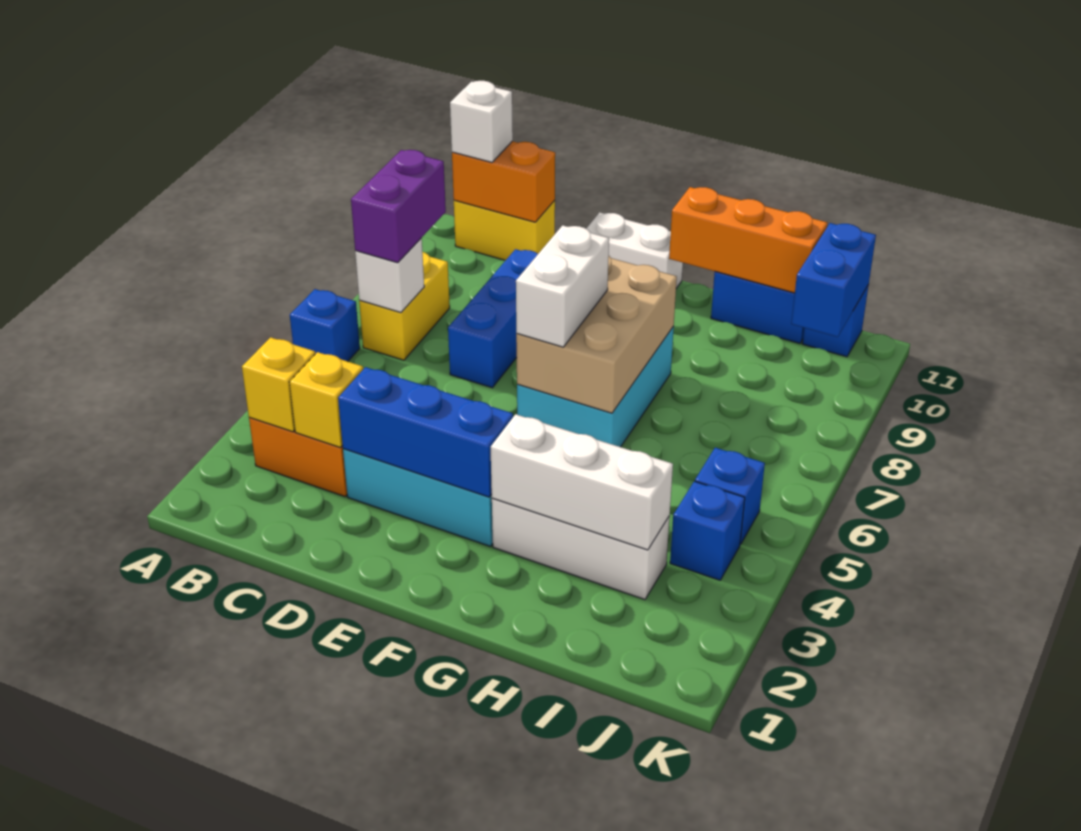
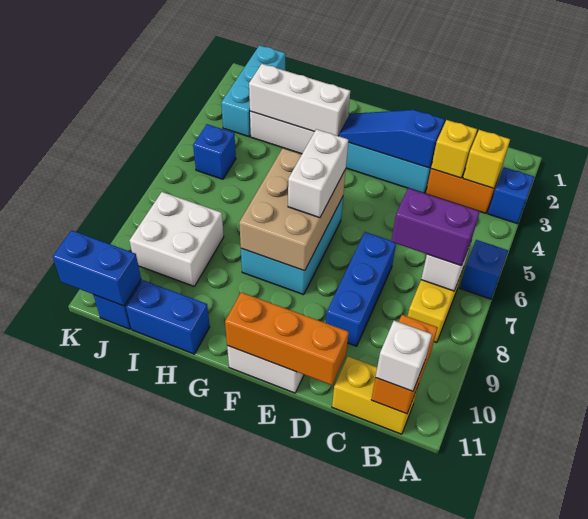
purple 1x2 brick [351,150,446,263] -> purple 1x2 brick turned to [391,188,480,266]
orange 1x2 brick [452,141,555,222] -> orange 1x2 brick turned to [371,315,438,414]
blue 1x3 brick [338,367,513,497] -> blue 1x3 slope [339,110,445,168]
orange 1x3 brick [669,187,827,293] -> orange 1x3 brick moved to [225,292,349,385]
none -> white 2x2 brick [129,192,224,286]
none -> cyan 1x3 brick [221,45,285,137]
blue 1x1 brick [670,481,745,580] -> blue 1x1 brick moved to [488,167,534,224]
blue 1x2 brick [791,223,876,337] -> blue 1x2 brick turned to [53,230,141,306]

